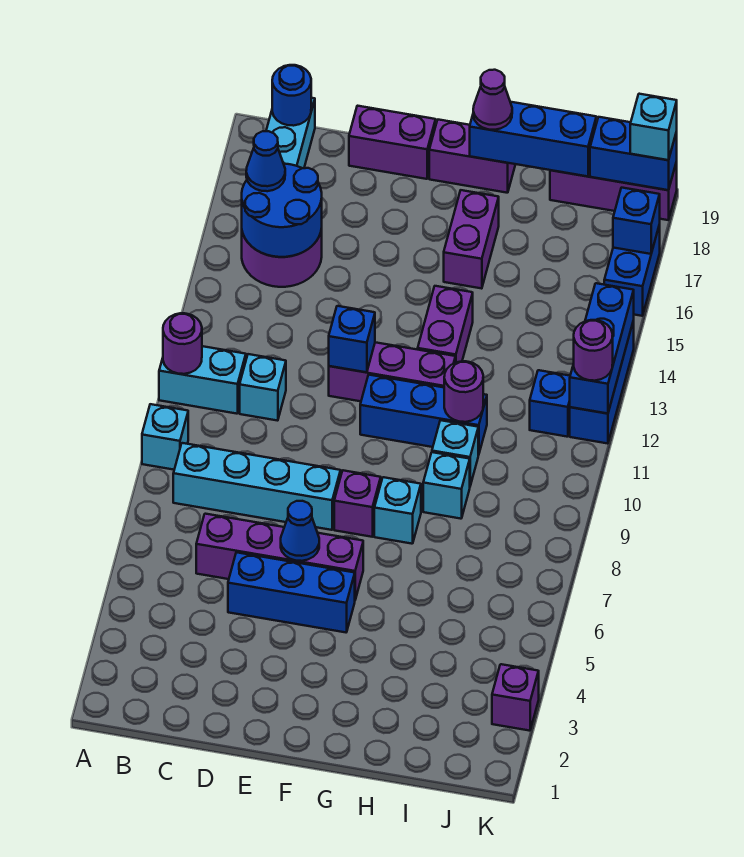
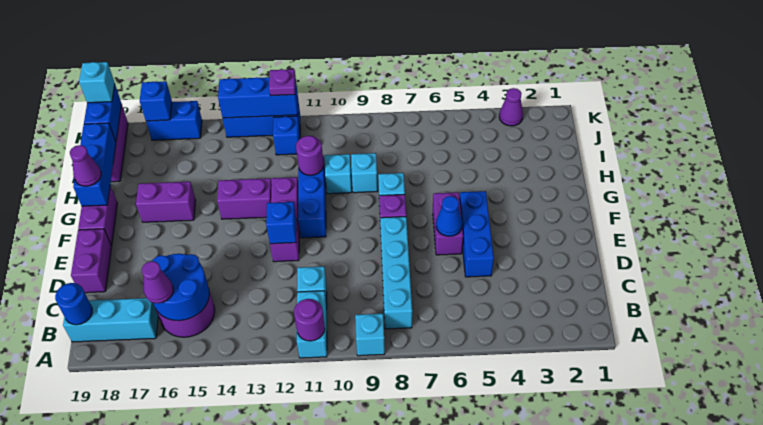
blue 1x1 cone [246,131,285,191] -> purple 1x1 cone [142,261,173,303]
purple 1x4 brick [196,514,363,599] -> purple 1x2 brick [433,192,463,255]
purple 1x1 brick [492,664,539,731] -> purple 1x1 cone [499,88,523,126]
purple 1x1 round brick [574,320,613,381] -> purple 1x1 plate [269,69,295,96]

